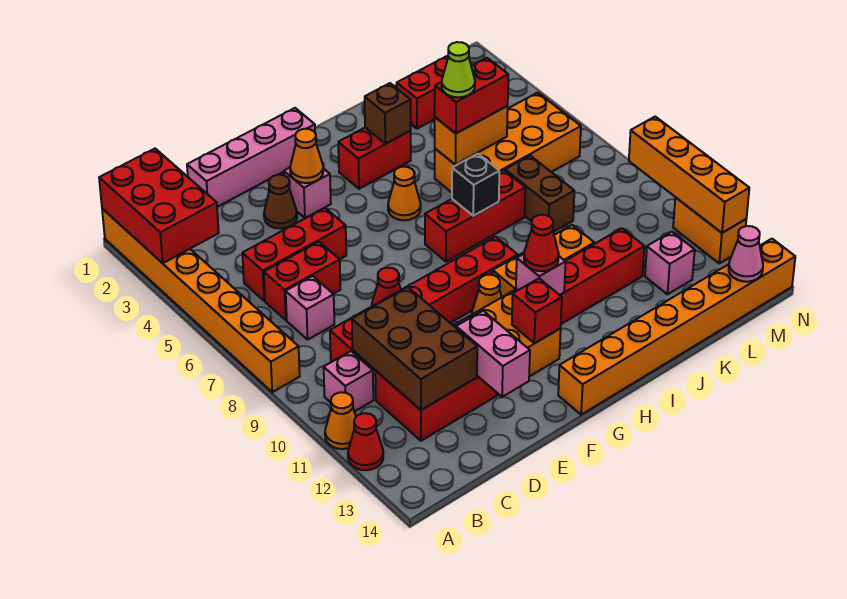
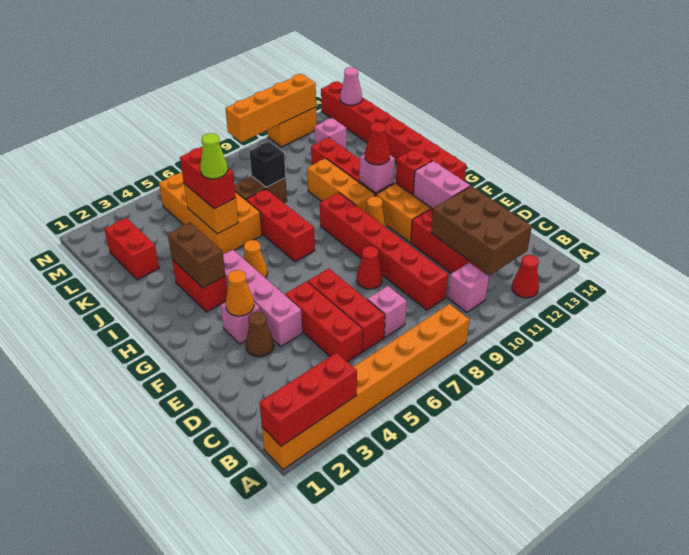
red 2x3 brick [99,149,219,263] -> red 1x3 brick [259,353,357,446]
orange 1x1 cone [325,392,356,449] -> none
red 1x2 brick [264,242,340,320] -> red 1x3 brick [308,269,385,351]
brown 2x3 brick [352,287,477,410] -> brown 2x3 brick turned to [431,186,532,275]
pink 1x4 brick [187,108,315,207] -> pink 1x4 brick moved to [223,250,302,346]
pink 1x2 brick [456,311,530,397] -> pink 1x2 brick turned to [413,161,470,209]
orange 1x8 brick [558,239,795,415] -> red 1x8 brick [321,81,466,181]
brown 1x1 brick [365,83,411,144] -> brown 1x2 brick [168,222,225,288]
black 1x1 brick [452,154,499,216] -> black 1x1 brick moved to [250,142,286,187]

